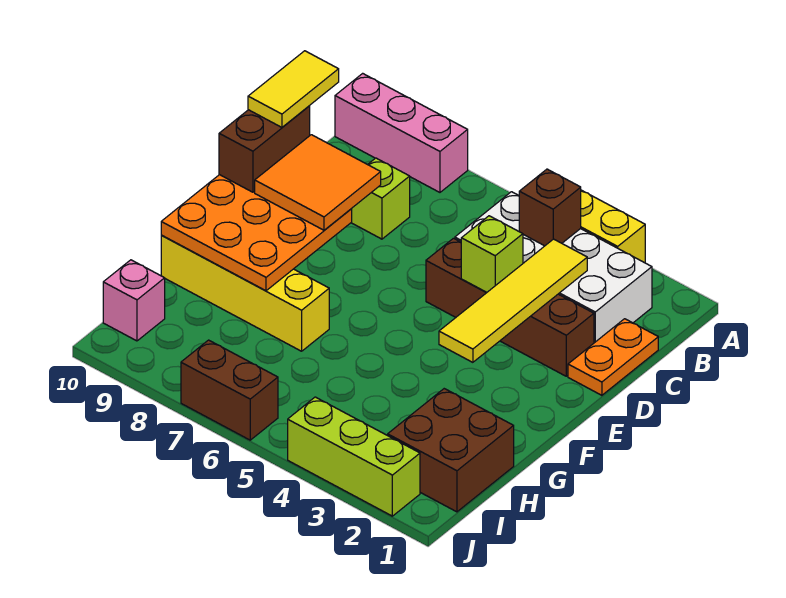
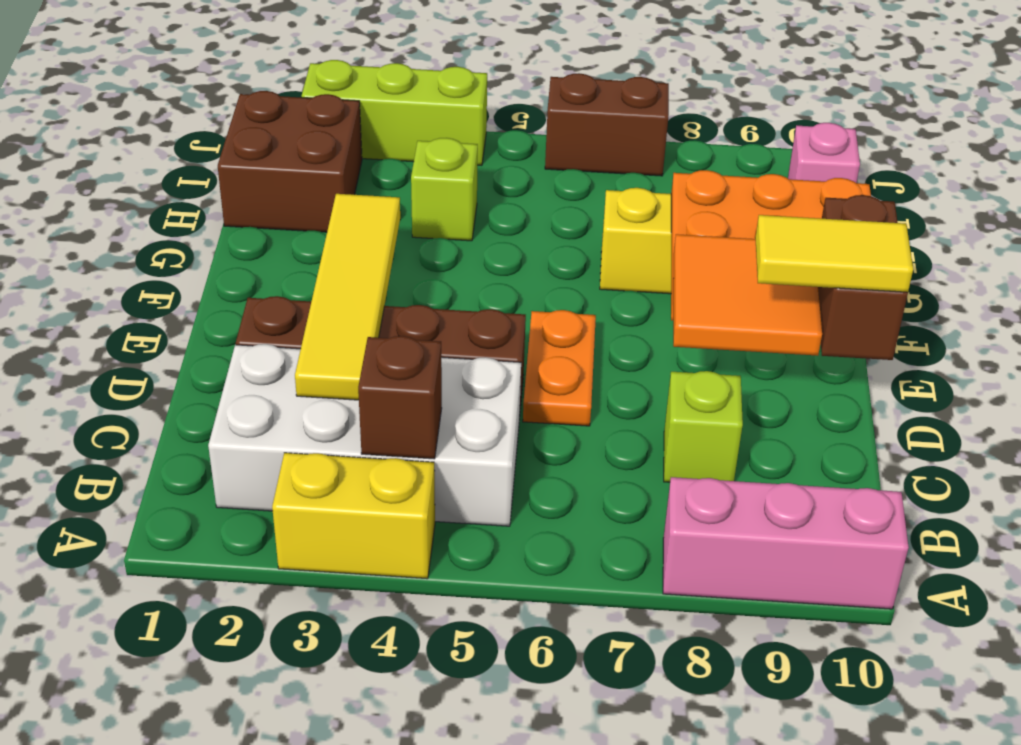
orange 1x2 plate [568,319,658,395] -> orange 1x2 plate moved to [523,310,596,426]
yellow 1x2 tile [248,51,339,127] -> yellow 1x2 tile turned to [755,215,913,292]
lime 1x1 brick [461,216,523,293] -> lime 1x1 brick moved to [411,138,478,241]

